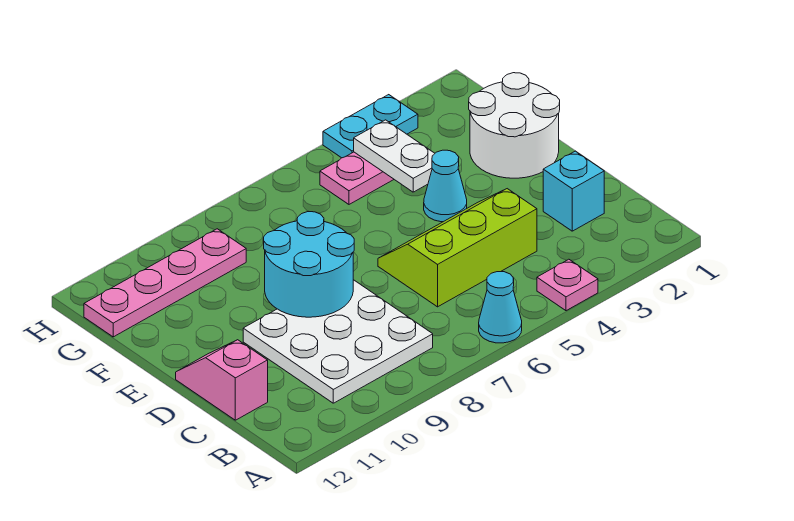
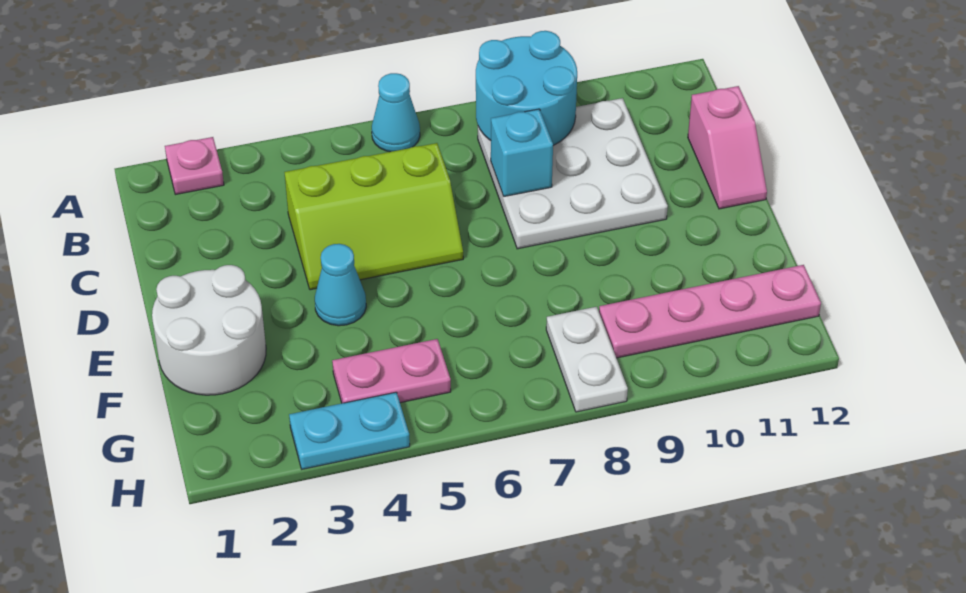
pink 1x1 plate [537,259,598,311] -> pink 1x1 plate moved to [165,137,224,195]
cyan 1x1 brick [543,151,604,231] -> cyan 1x1 brick moved to [491,109,553,196]
cyan 2x2 round brick [264,212,354,317] -> cyan 2x2 round brick moved to [476,31,577,145]
white 1x2 plate [354,120,435,192] -> white 1x2 plate moved to [546,307,628,412]

